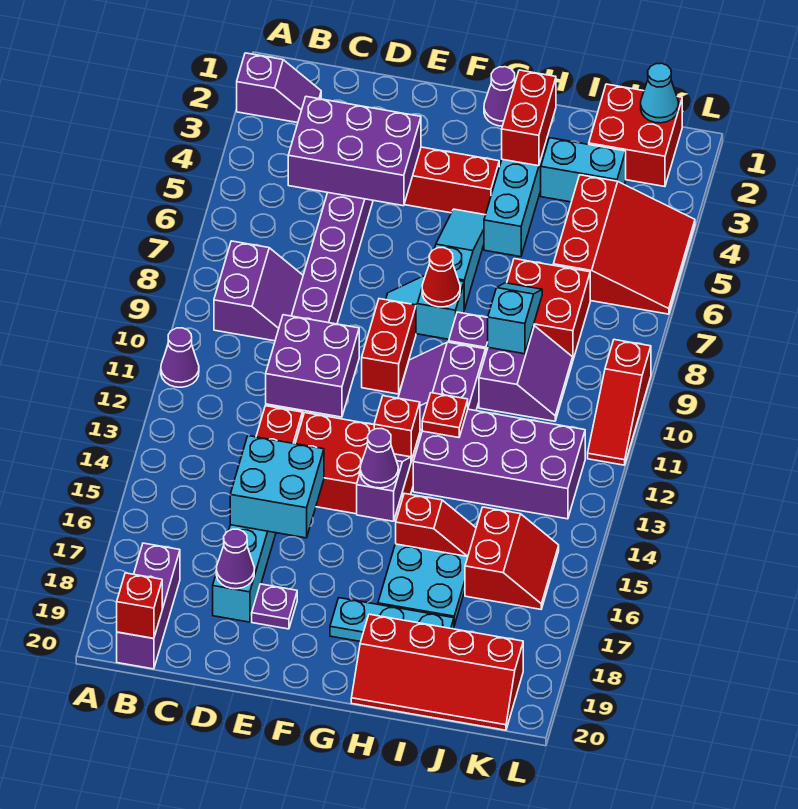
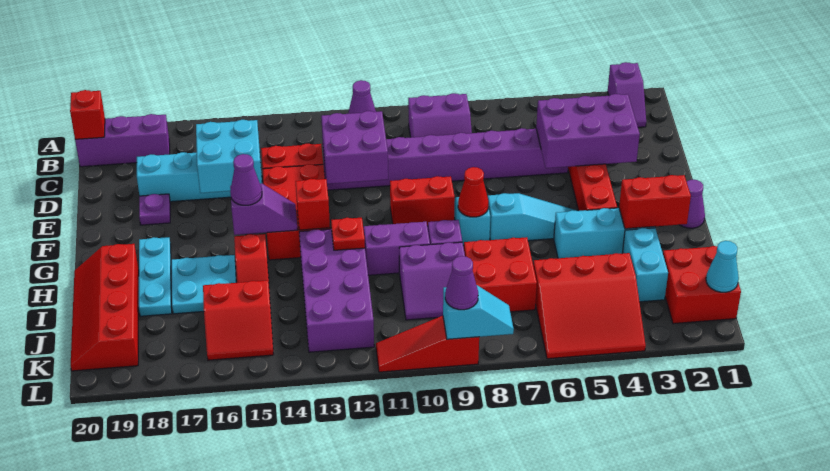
purple 2x3 brick [288,97,421,206] -> purple 2x3 brick turned to [536,94,640,168]
purple 1x1 cone [216,529,254,589] -> purple 1x1 cone moved to [445,256,478,310]
cyan 1x2 slope [488,283,542,354] -> cyan 1x2 slope moved to [443,285,514,339]

